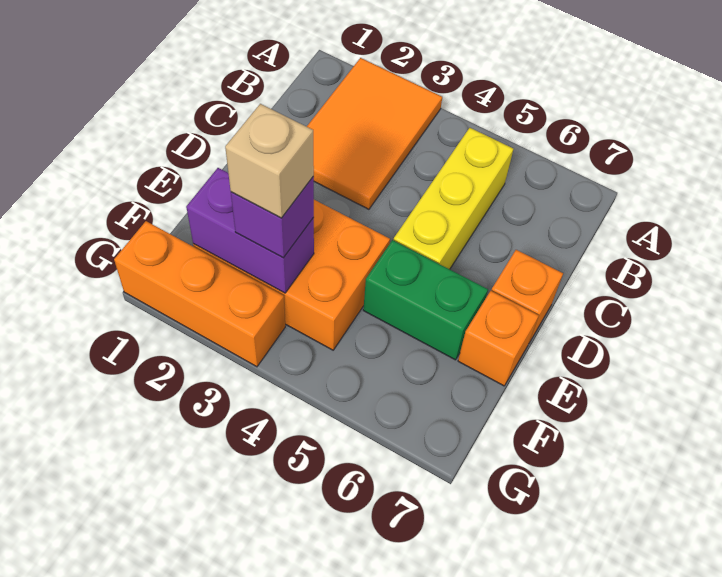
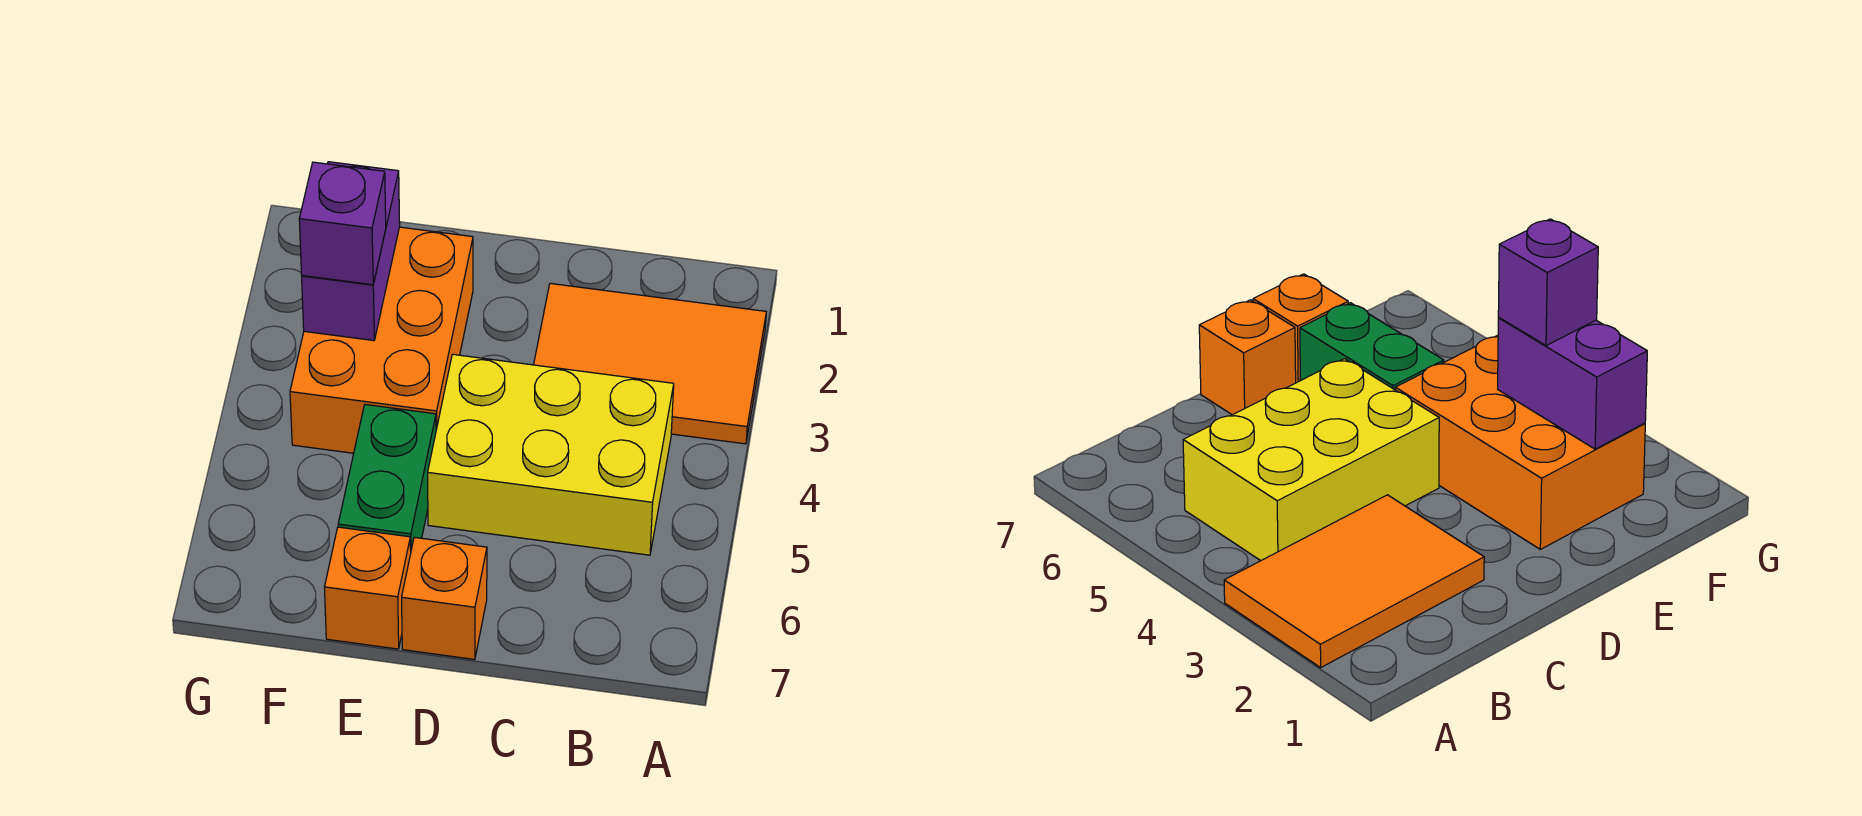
yellow 1x3 brick [394,128,513,269] -> yellow 2x3 brick [428,354,674,555]
tan 1x1 brick [225,104,314,218] -> none
orange 1x3 brick [114,221,285,367] -> none

